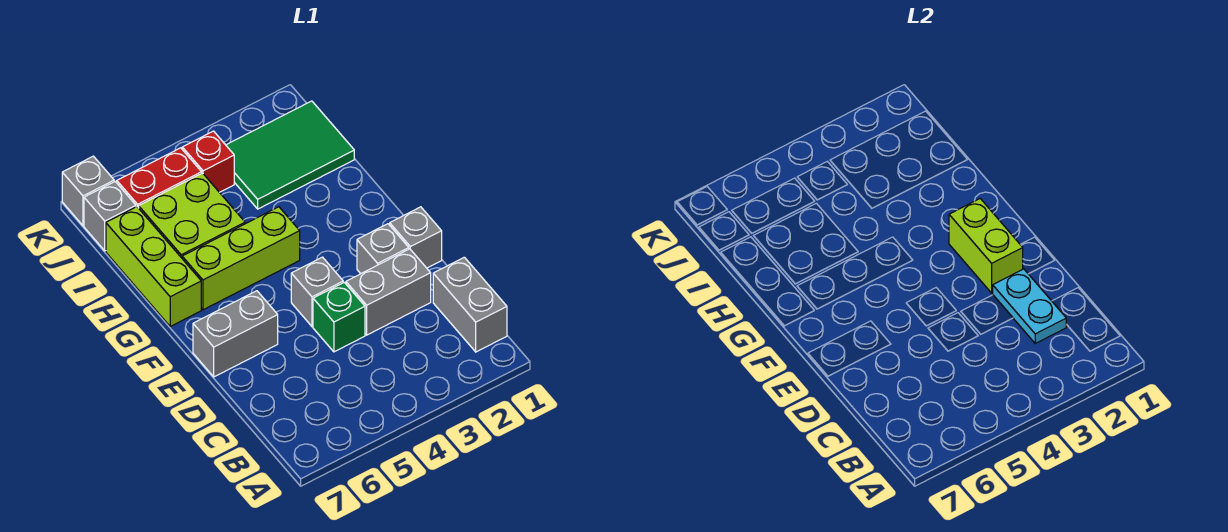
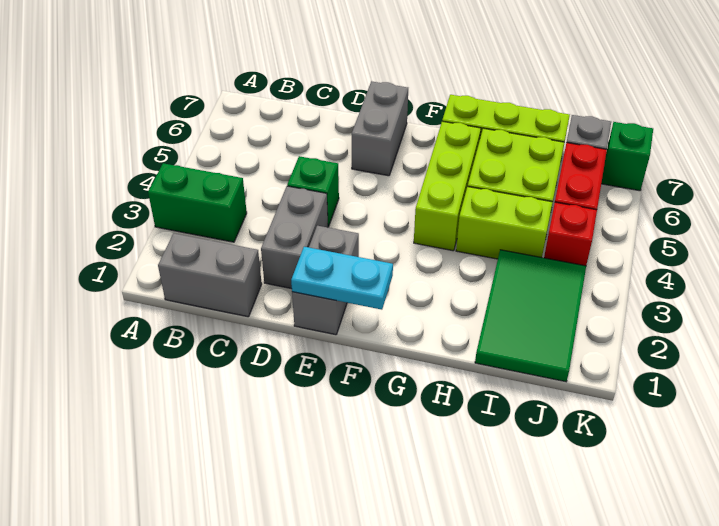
none -> green 1x2 brick [148,163,247,242]
cyan 1x2 plate [993,269,1066,343] -> cyan 1x2 plate moved to [291,247,393,310]
lime 1x2 brick [949,199,1023,293] -> lime 1x2 brick moved to [456,187,553,259]
grey 1x1 brick [291,257,343,327] -> none
grey 1x1 brick [62,156,114,226] -> green 1x1 brick [601,122,653,191]

